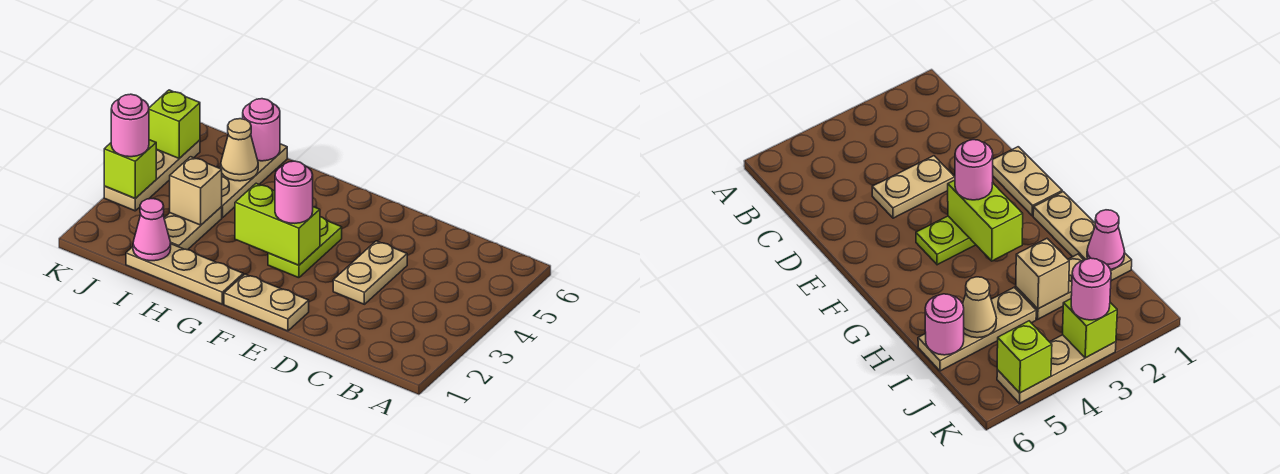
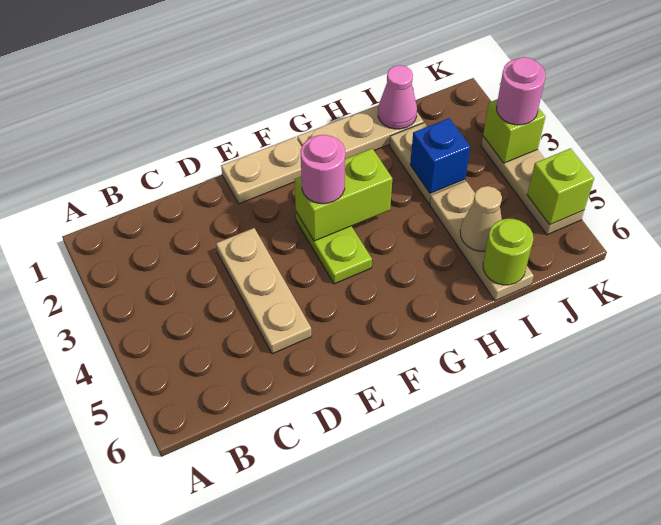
tan 1x2 plate [333,241,407,304] -> tan 1x3 plate [216,228,312,354]
tan 1x1 brick [170,157,222,225] -> blue 1x1 brick [410,118,470,194]
pink 1x1 round brick [243,99,280,161] -> lime 1x1 round brick [483,219,534,285]

